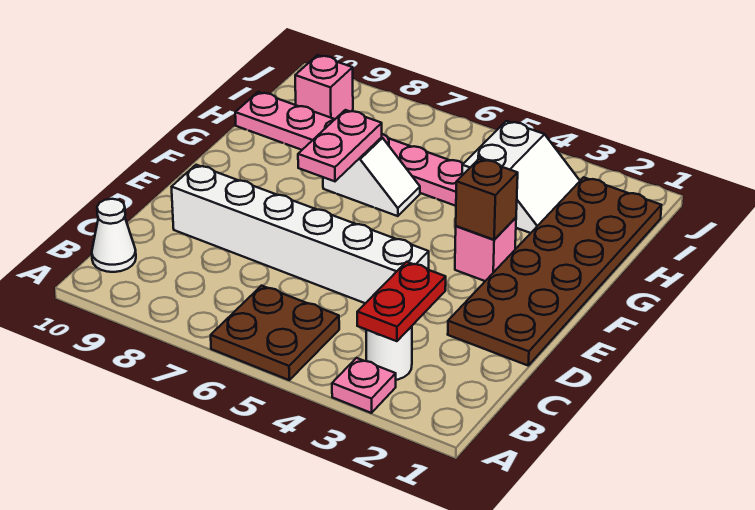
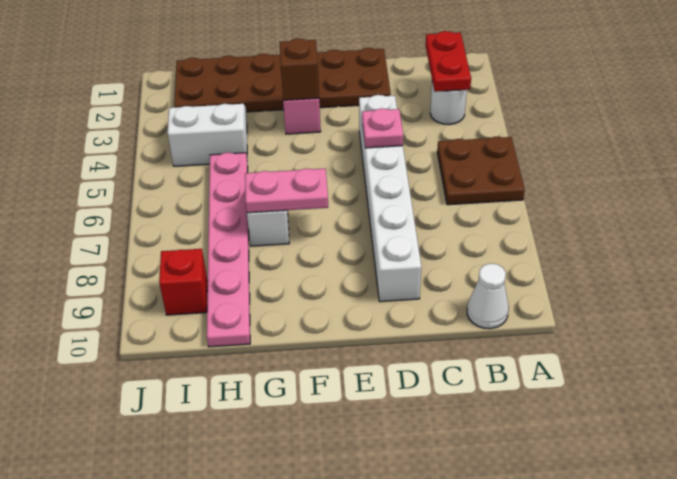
pink 1x1 plate [332,358,396,413] -> pink 1x1 plate moved to [362,108,403,148]
red 1x2 plate [357,262,446,341] -> red 1x2 plate turned to [426,31,471,92]
pink 1x1 brick [295,55,353,119] -> red 1x1 brick [159,249,208,315]

